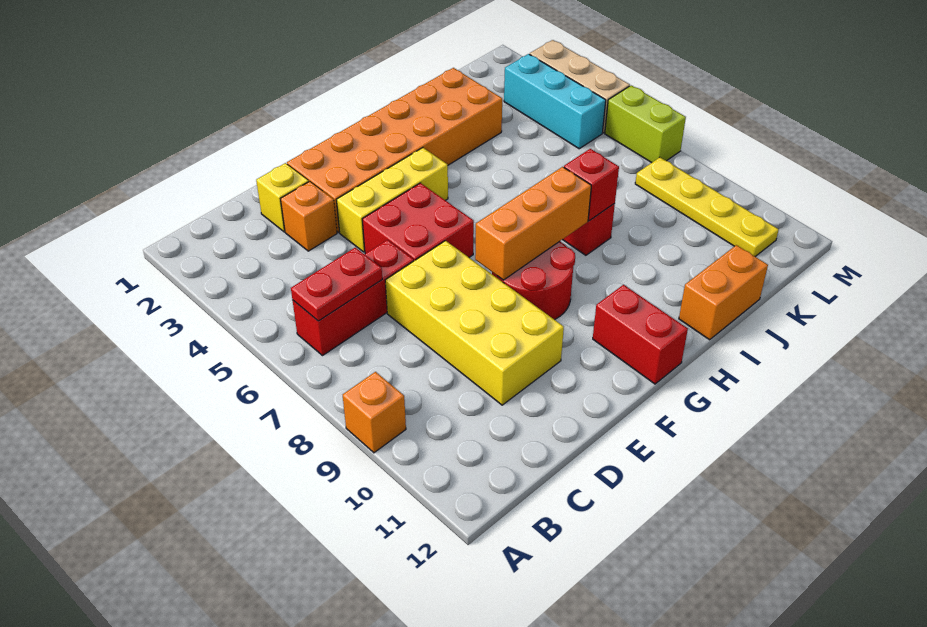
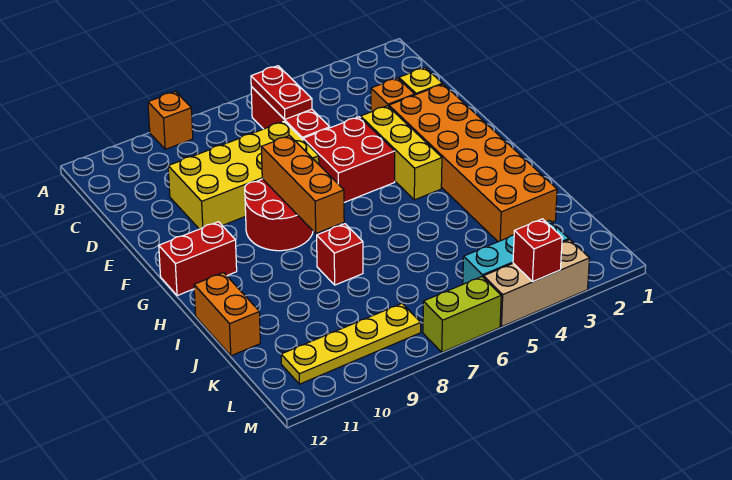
red 1x1 brick [564,149,619,221] -> red 1x1 brick moved to [513,219,562,282]

